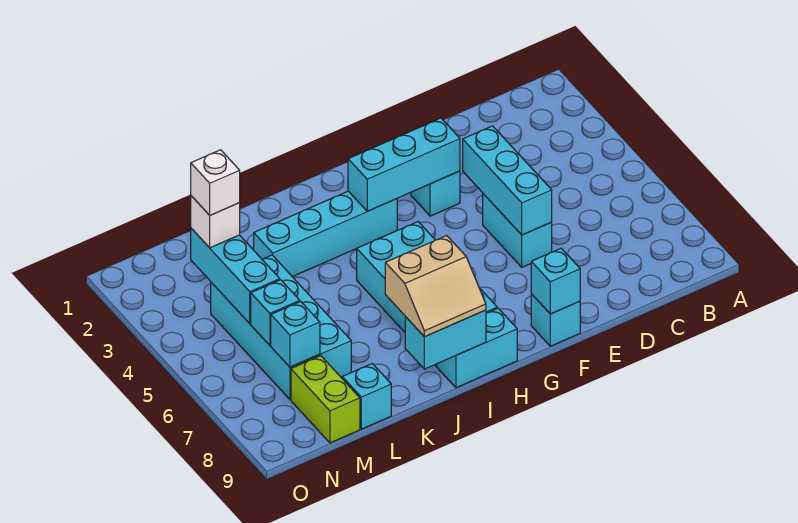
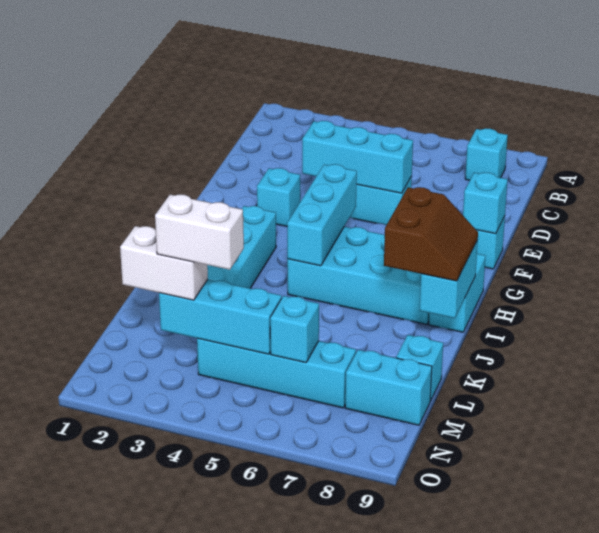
cyan 1x3 brick [348,118,460,211] -> cyan 1x3 brick moved to [287,164,357,266]
tan 2x2 slope [385,236,486,337] -> brown 2x2 slope [384,187,478,281]
cyan 2x4 brick [211,255,351,399] -> cyan 1x4 brick [197,338,356,408]
white 1x1 brick [191,196,240,248] -> white 1x2 brick [120,226,208,300]
white 1x1 brick [191,150,240,215] -> white 1x2 brick [155,195,244,270]
cyan 1x1 brick [271,302,320,367] -> cyan 1x1 brick moved to [465,128,508,180]
lime 1x2 brick [291,356,360,443] -> cyan 1x2 brick [345,350,432,425]

